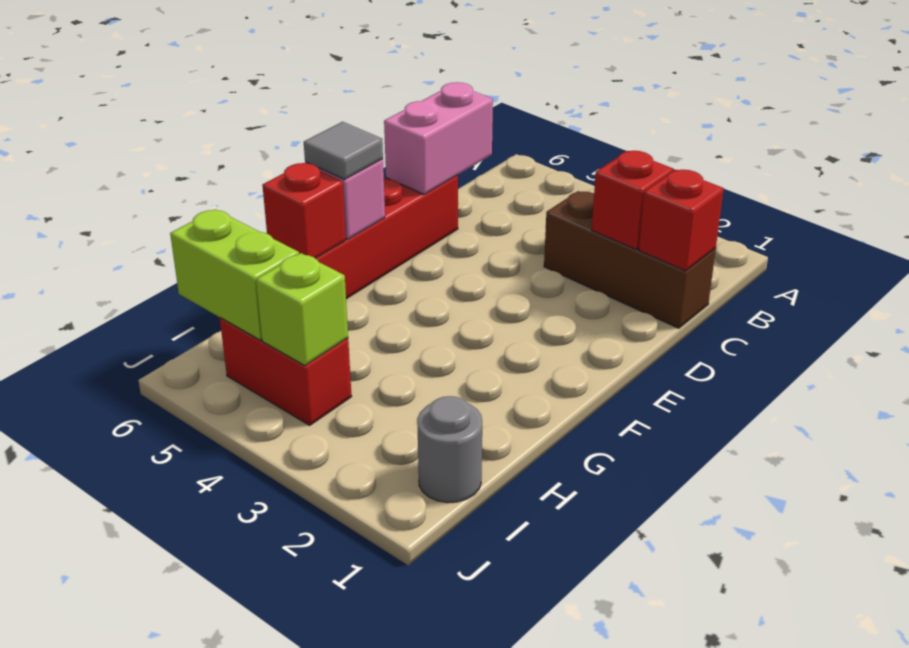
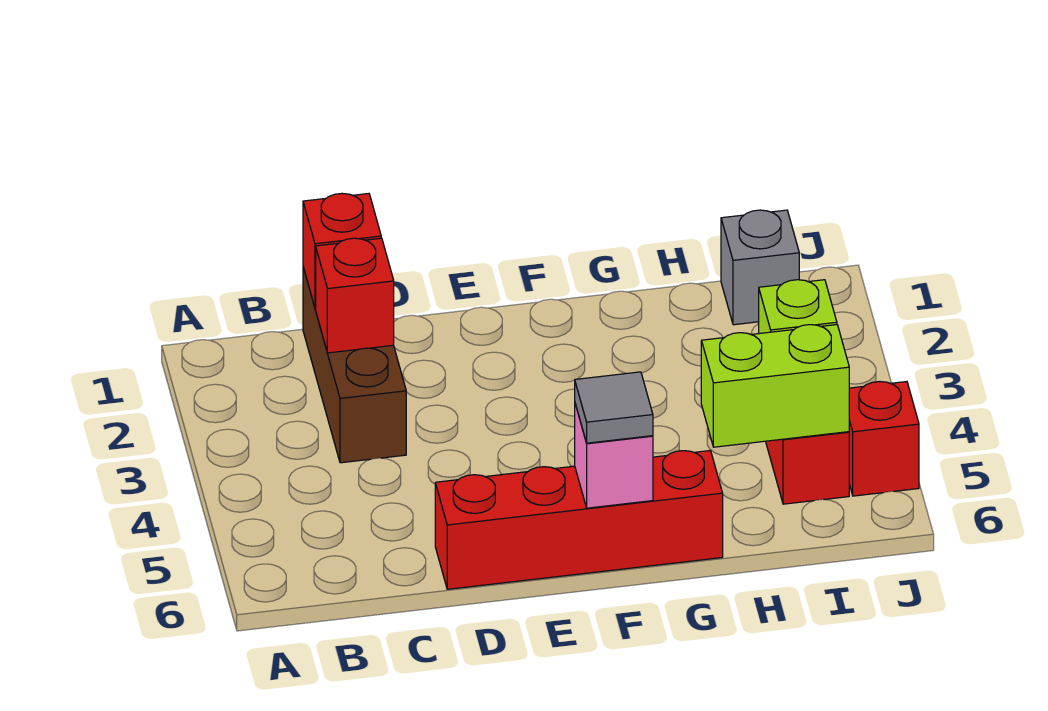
pink 1x2 brick [384,82,493,194] -> none
red 1x1 brick [262,163,346,259] -> red 1x1 brick moved to [849,382,919,496]
grey 1x1 round brick [417,396,482,503] -> grey 1x1 brick [721,210,799,325]
lime 1x2 brick [170,209,299,340] -> lime 1x2 brick turned to [701,325,849,447]

